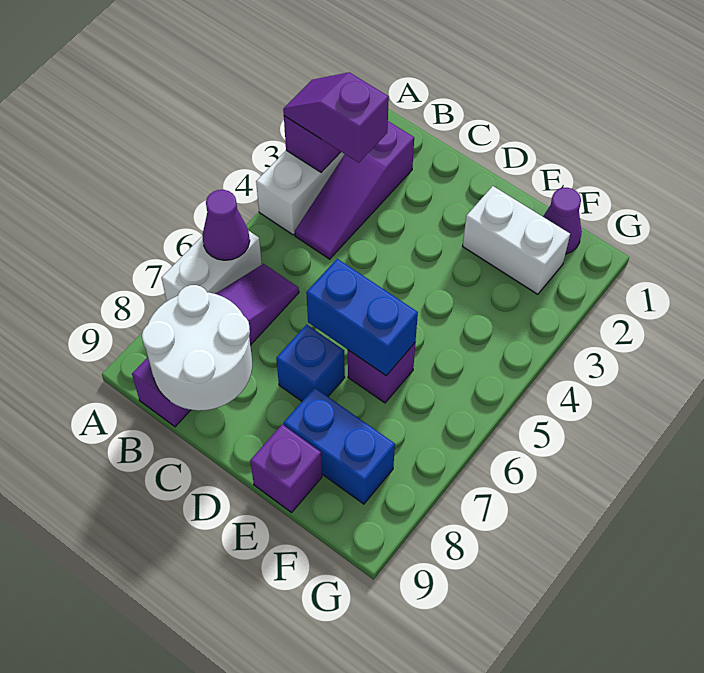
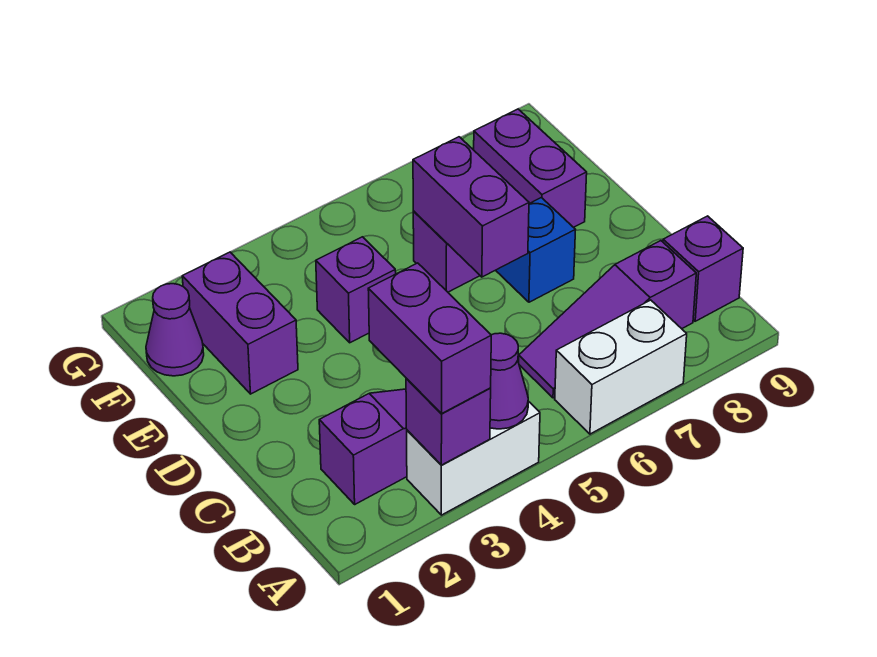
purple 1x2 slope [283,72,389,163] -> purple 1x2 brick [368,263,491,413]
purple 1x1 cone [203,190,250,260] -> purple 1x1 cone moved to [490,333,528,429]
white 2x2 round brick [142,285,252,411] -> none
blue 1x2 brick [306,259,418,376] -> purple 1x2 brick [413,137,529,277]
white 1x2 brick [463,186,570,294] -> purple 1x2 brick [182,252,298,394]
blue 1x2 brick [284,387,395,504] -> purple 1x2 brick [474,109,587,227]
purple 1x1 brick [250,425,322,512] -> purple 1x1 brick moved to [316,237,396,343]

